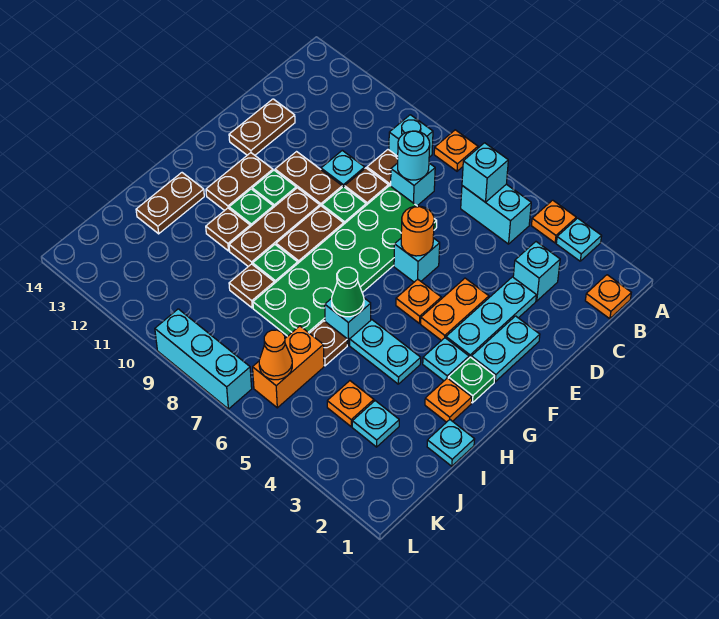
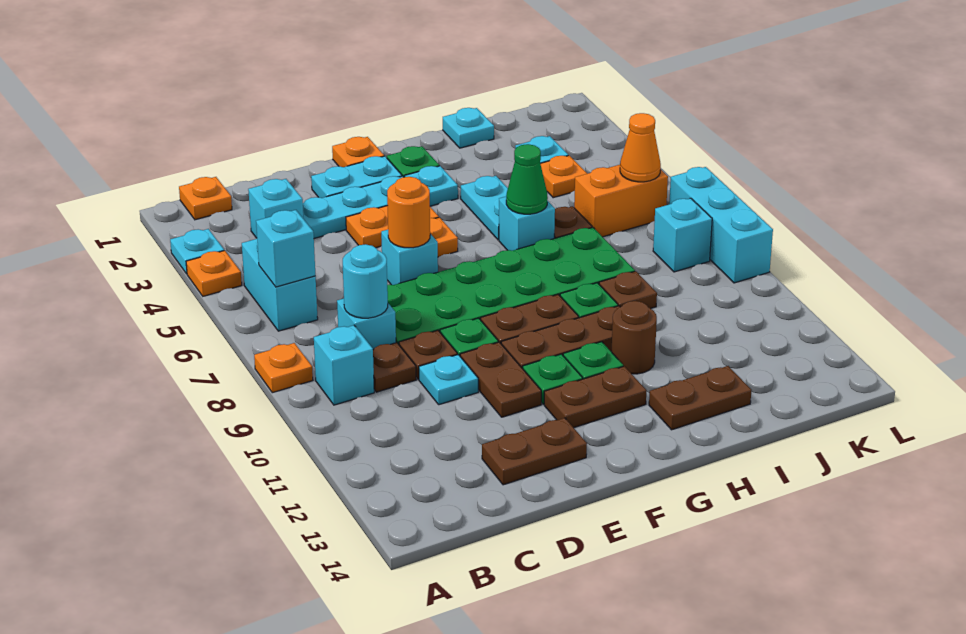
orange 1x1 plate [425,378,472,422] -> orange 1x1 plate moved to [332,137,384,167]
brown 1x1 plate [206,208,250,251] -> brown 1x1 round brick [612,301,657,374]
none -> cyan 1x1 brick [653,198,712,272]

